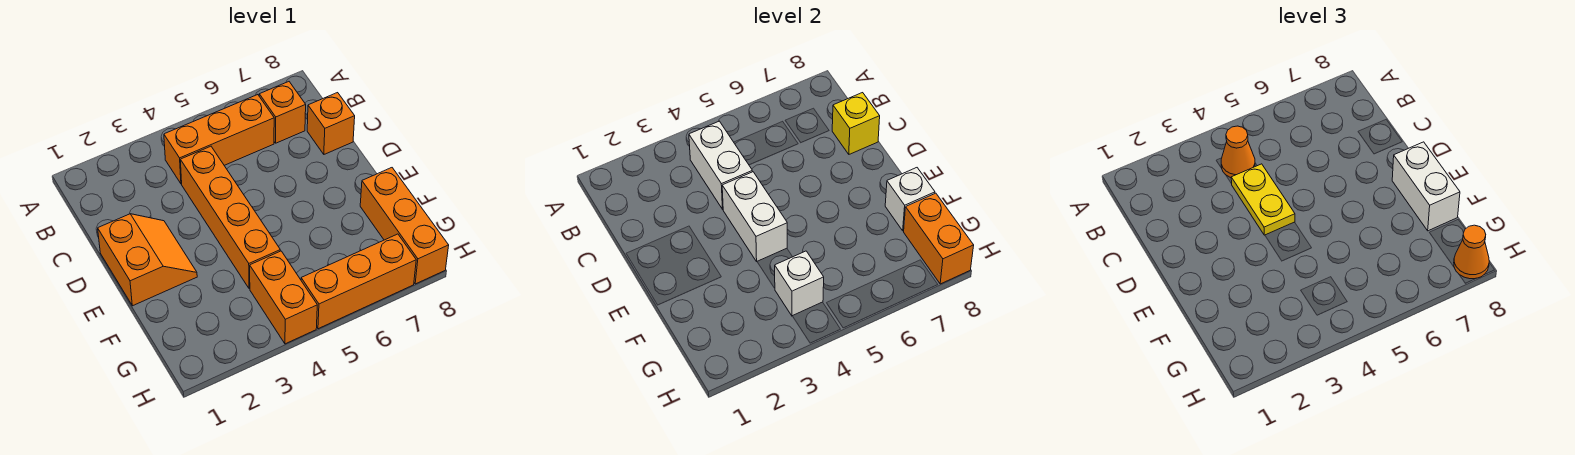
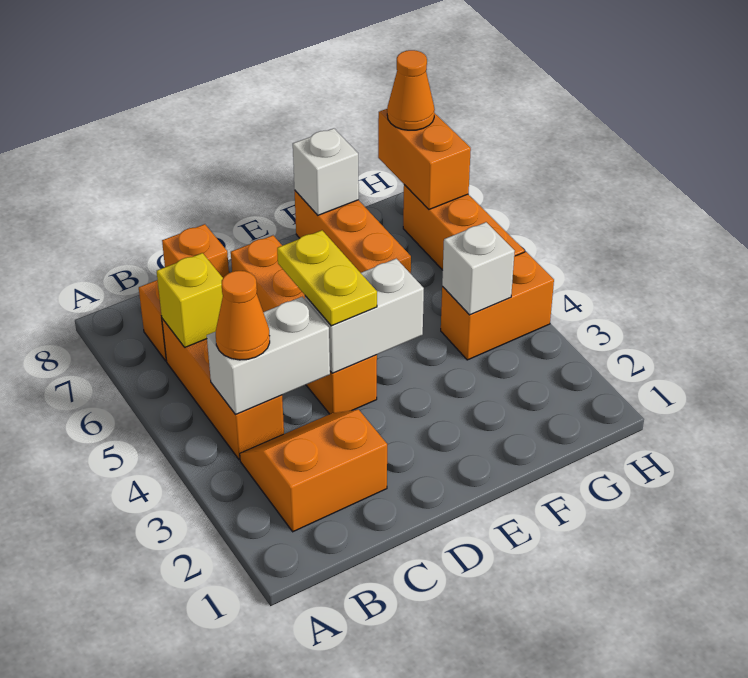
orange 1x4 brick [180,146,280,289] -> orange 1x4 brick turned to [231,235,377,414]
yellow 1x2 plate [1231,164,1295,235] -> yellow 1x2 plate turned to [277,230,377,326]
yellow 1x1 brick [832,93,880,154] -> yellow 1x1 brick moved to [157,253,223,347]
orange 2x2 slope [98,214,197,306] -> orange 2x2 slope moved to [240,410,387,532]
white 1x2 brick [1392,142,1460,231] -> none
orange 1x3 brick [360,168,449,284] -> orange 1x3 brick turned to [295,191,411,274]
orange 1x2 brick [904,193,974,284] -> orange 1x2 brick turned to [378,109,471,209]

